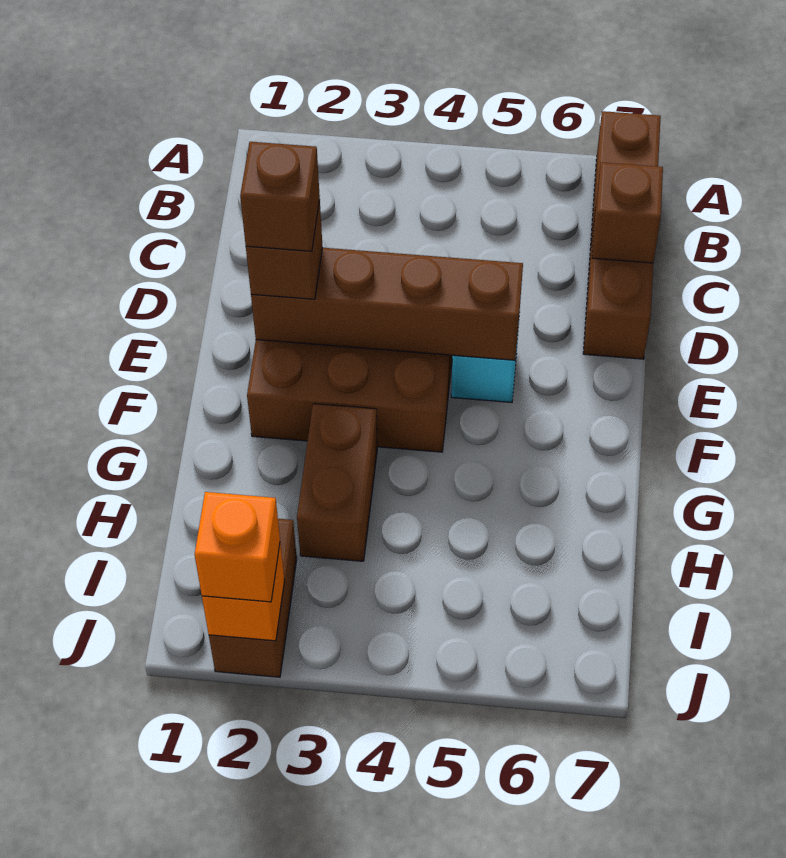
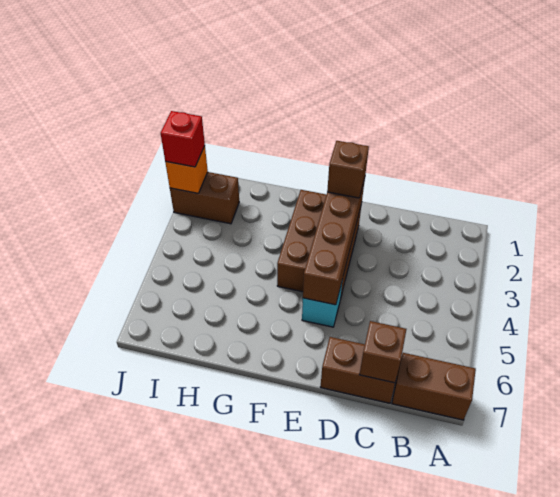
brown 1x1 brick [240,142,320,251] -> none
brown 1x2 brick [297,404,377,561] -> none
orange 1x1 brick [194,492,280,602] -> red 1x1 brick [161,111,205,167]

